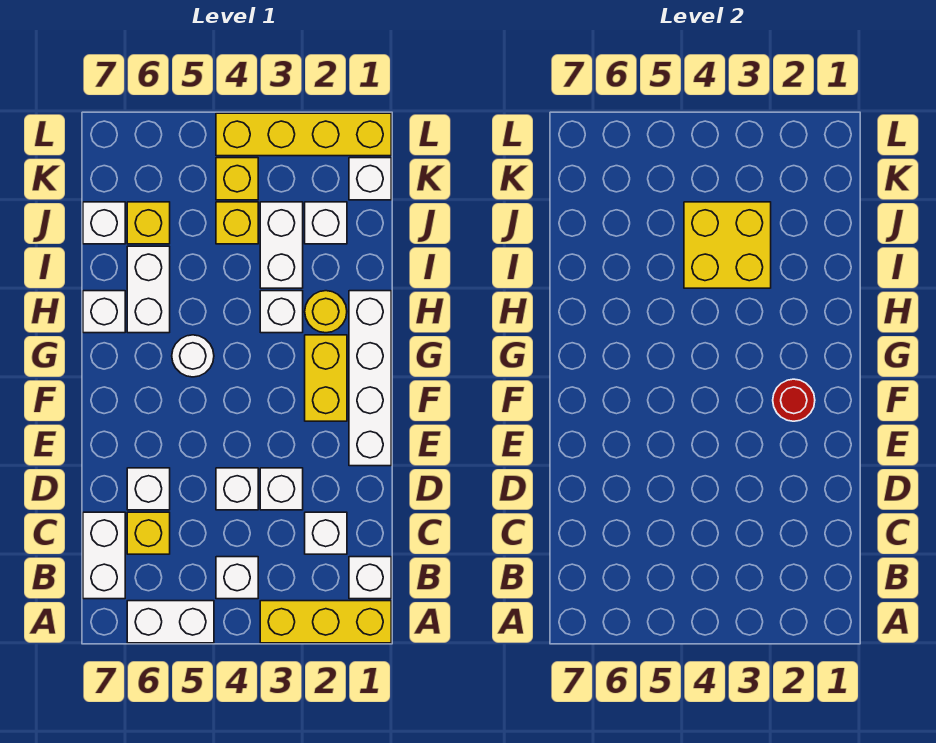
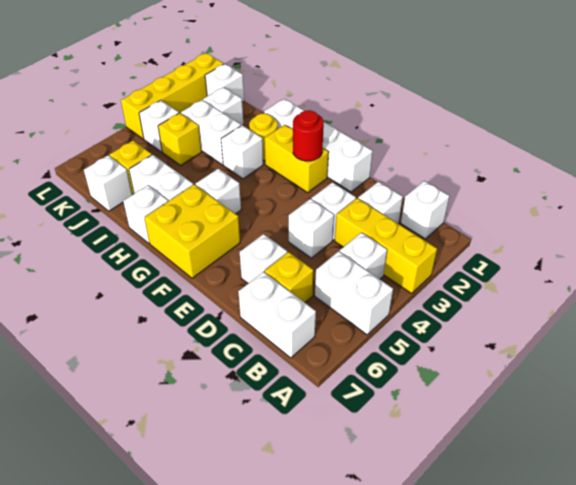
yellow 1x3 brick [260,601,391,643] -> yellow 1x3 brick turned to [335,198,437,293]
white 1x2 brick [127,601,214,643] -> white 1x2 brick turned to [315,251,393,335]
white 1x1 round brick [172,335,214,377] -> white 1x1 brick [196,169,241,214]
yellow 2x2 brick [684,202,771,288] -> yellow 2x2 brick moved to [145,184,240,278]
yellow 1x1 brick [216,158,258,200] -> white 1x1 brick [139,100,179,152]

